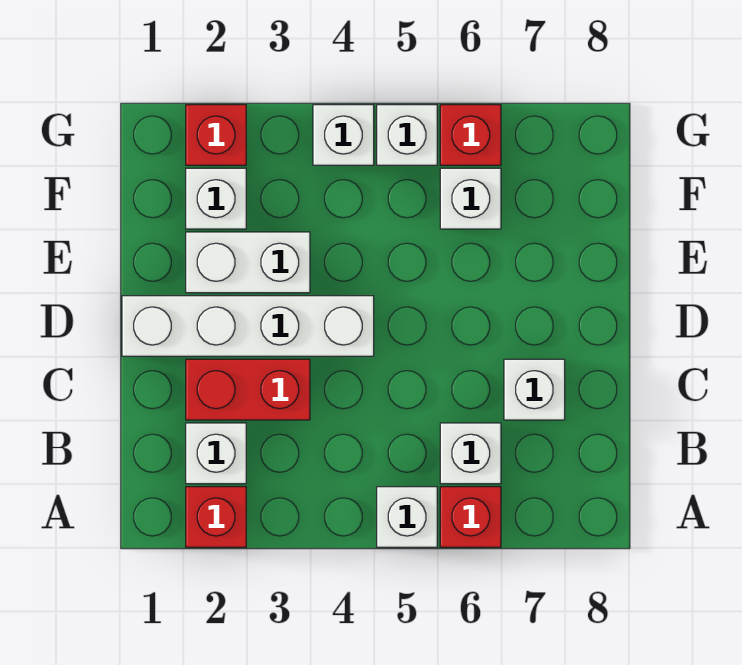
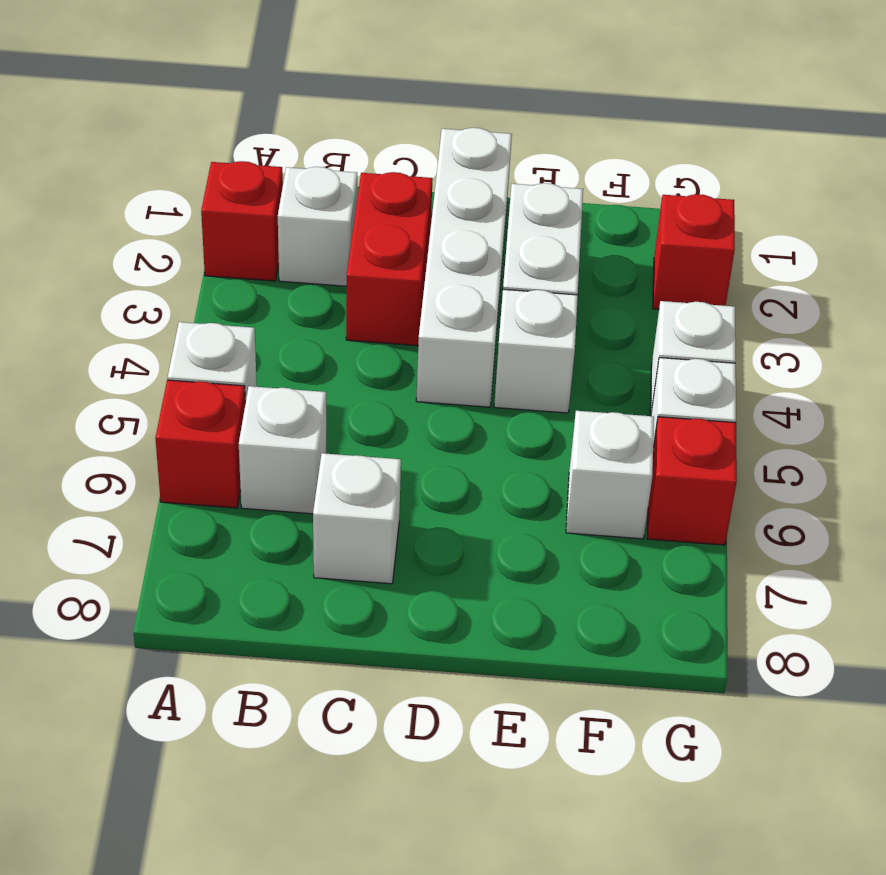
white 1x1 brick [186,168,246,229] -> white 1x1 brick moved to [494,289,578,413]

